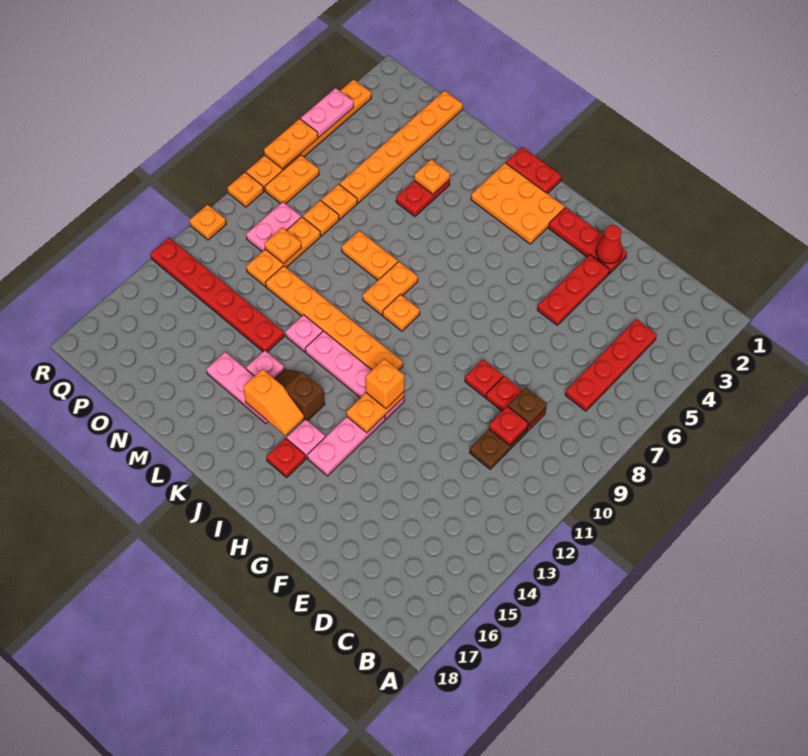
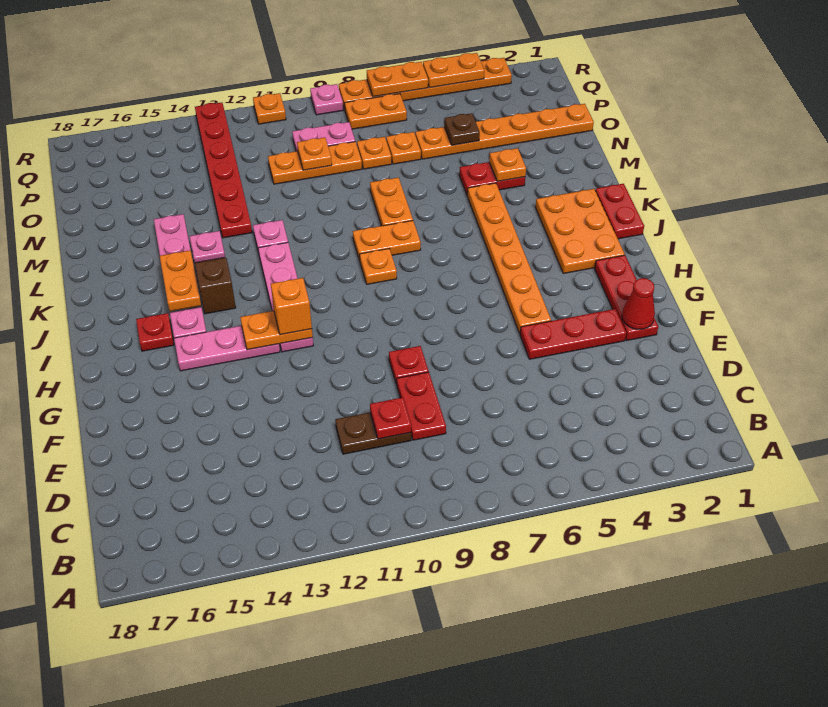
red 1x4 plate [565,319,657,411] -> none
brown 1x1 plate [508,388,547,426] -> brown 1x1 plate moved to [444,113,480,145]
orange 1x6 plate [265,266,403,370] -> orange 1x6 plate moved to [467,183,551,333]
orange 1x2 slope [243,369,304,436] -> orange 1x2 plate [160,250,201,311]
pink 1x2 plate [301,88,354,137] -> orange 1x2 plate [423,53,484,88]
orange 1x1 plate [228,172,264,207] -> pink 1x1 plate [310,84,343,115]

